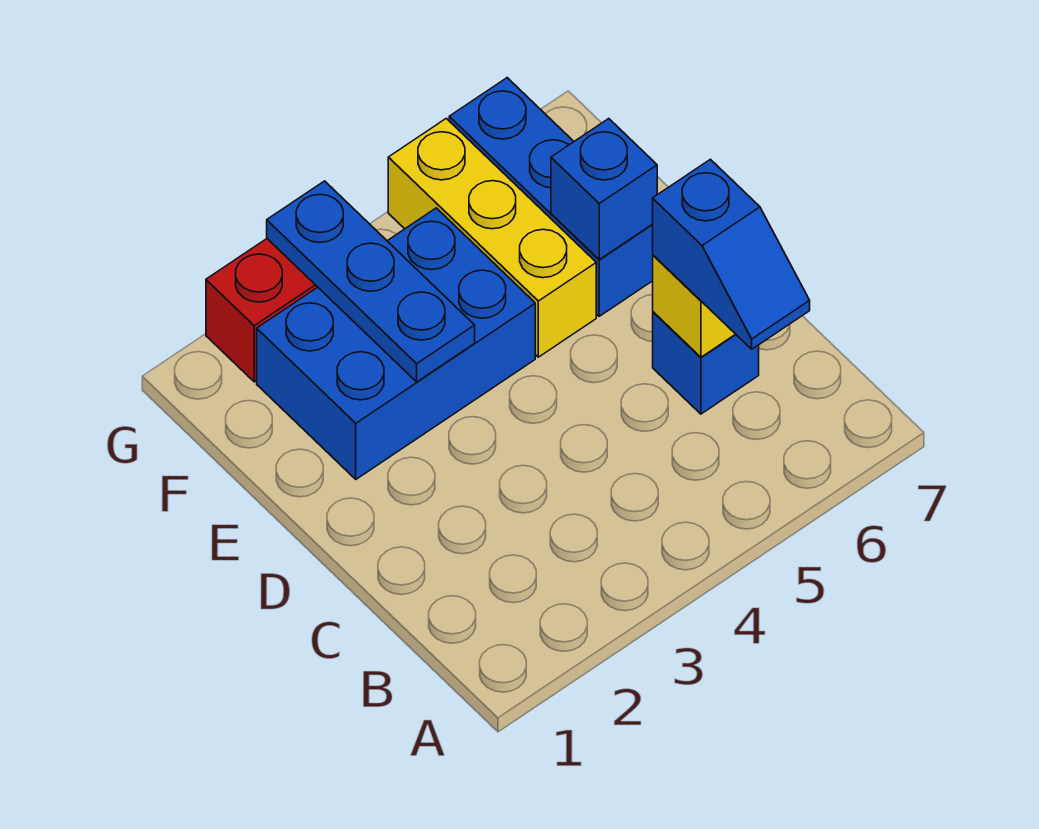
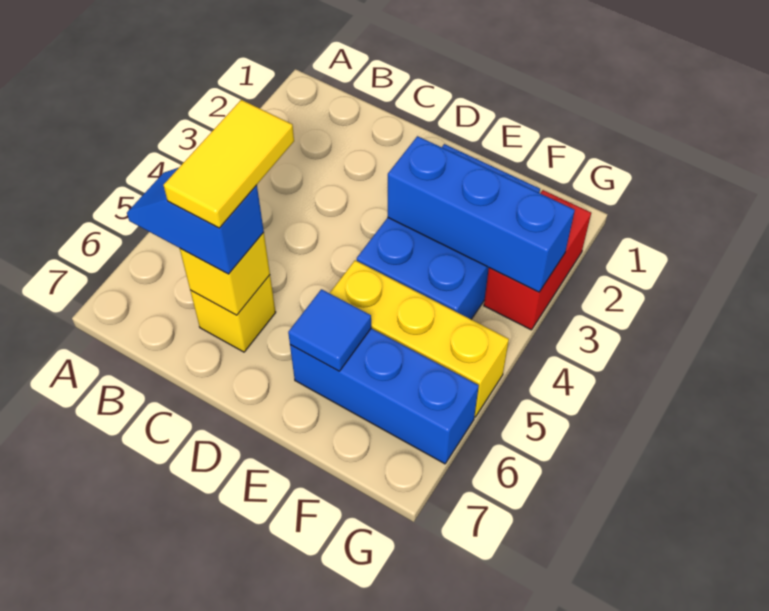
none -> yellow 1x2 tile [164,100,294,228]
blue 1x1 brick [653,312,759,414] -> yellow 1x1 brick [190,275,276,352]
blue 1x3 plate [267,181,475,382] -> blue 1x3 brick [388,136,575,292]
blue 1x1 brick [551,119,657,259] -> blue 1x1 tile [288,289,371,371]

